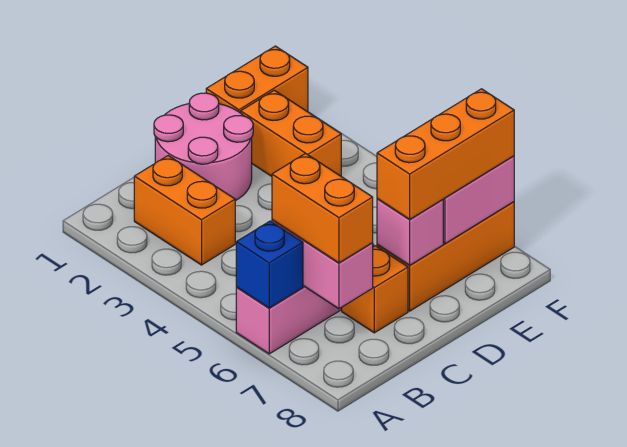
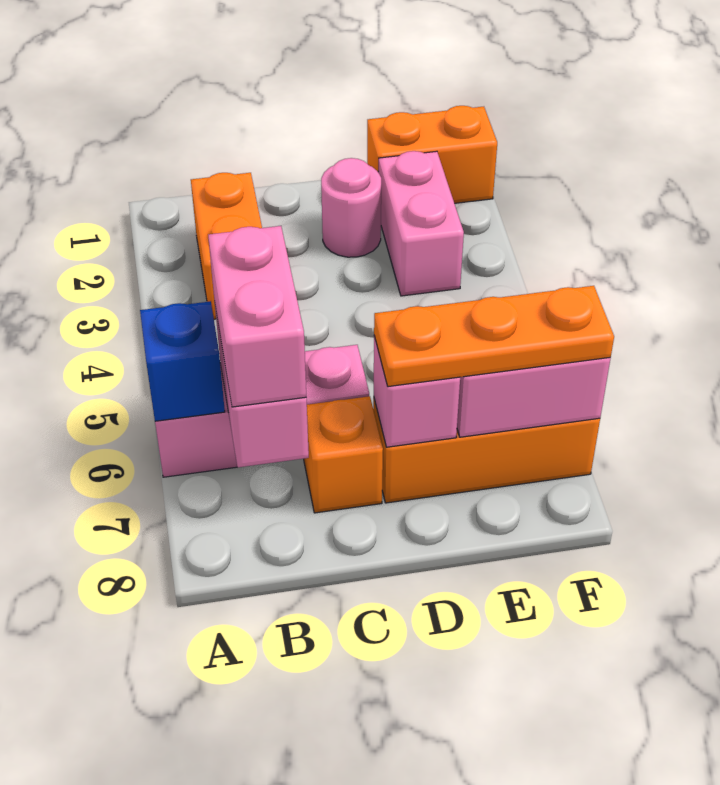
orange 1x2 brick [272,153,373,263] -> pink 1x2 brick [208,226,306,407]
pink 2x2 round brick [154,93,253,201] -> pink 1x1 round brick [321,158,381,257]
orange 1x3 brick [377,89,514,219] -> orange 1x3 plate [374,286,614,387]
orange 1x2 brick [241,90,341,176] -> pink 1x2 brick [378,151,464,296]

